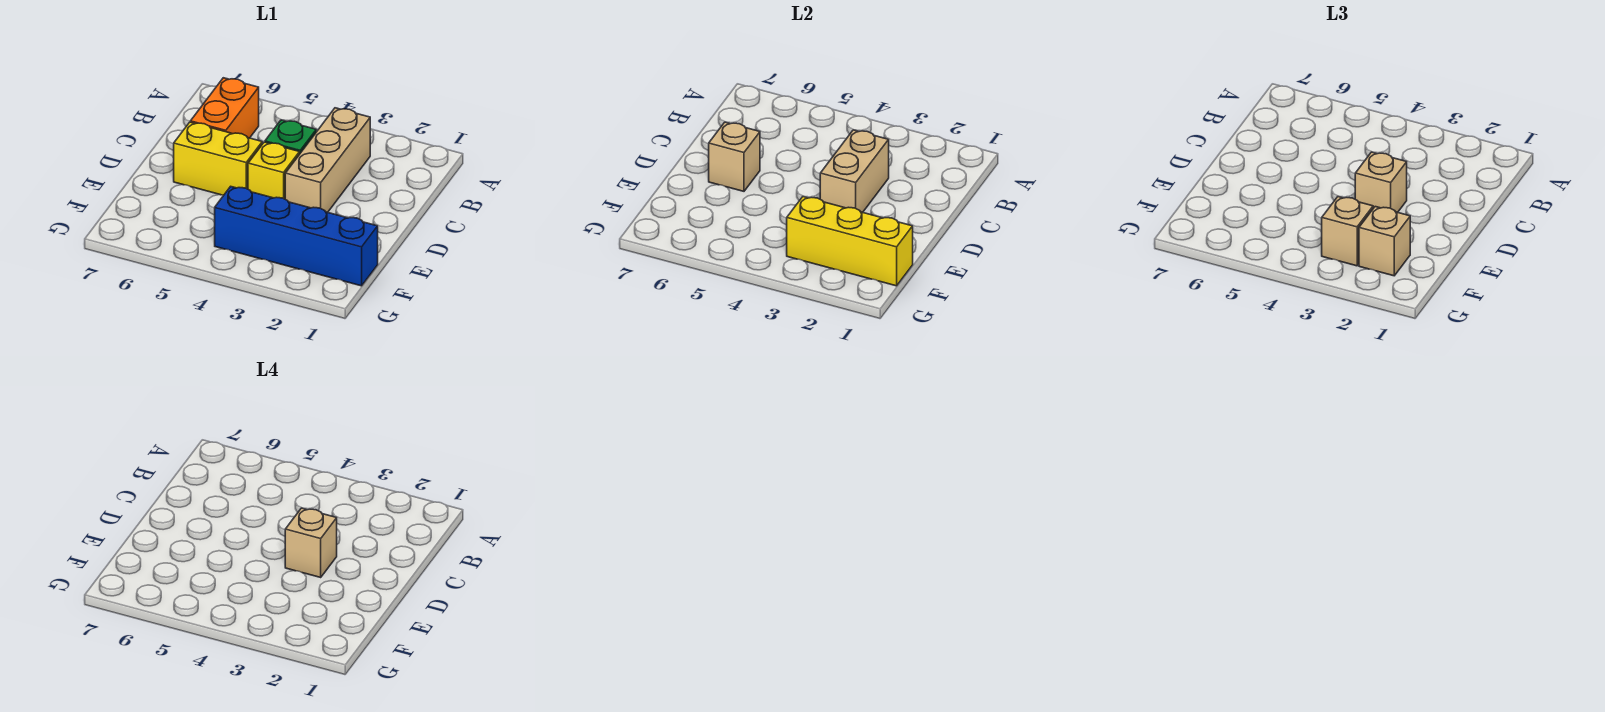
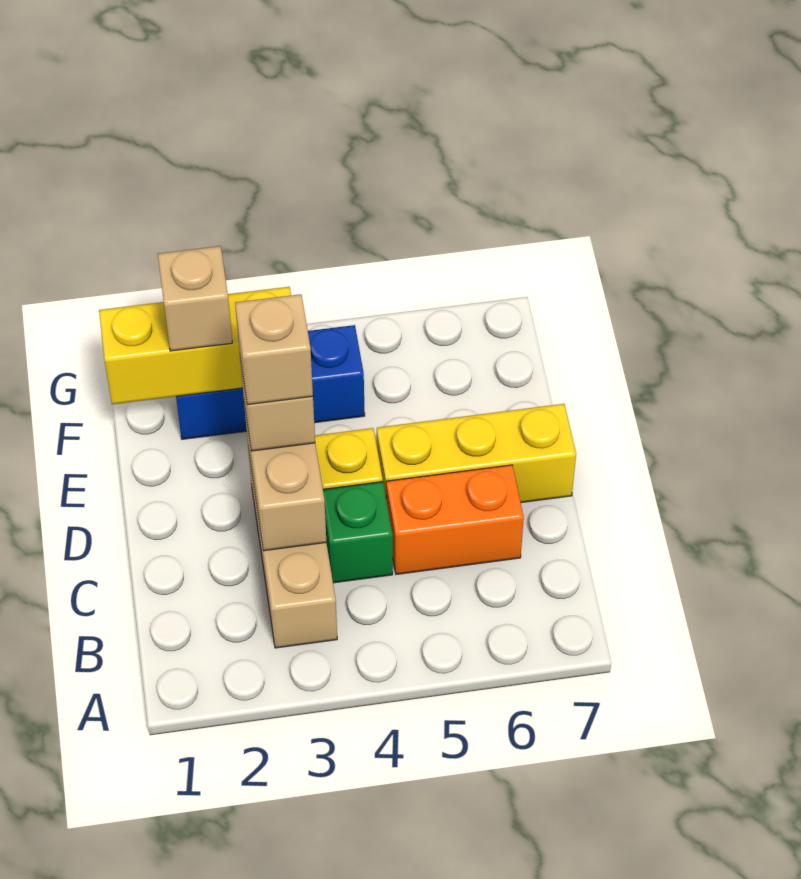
orange 1x2 brick [190,78,259,138] -> orange 1x2 brick turned to [386,465,524,574]
yellow 1x2 brick [174,122,262,195] -> yellow 1x3 brick [377,404,576,503]
tan 1x1 brick [709,122,760,191] -> none
blue 1x4 brick [215,186,378,286] -> blue 1x3 brick [176,325,365,439]
tan 1x1 brick [1322,196,1373,266] -> none

